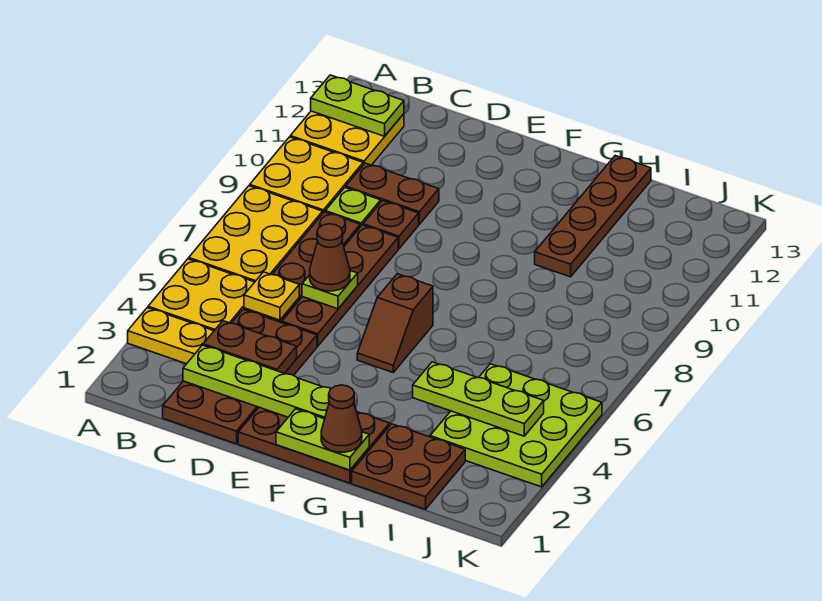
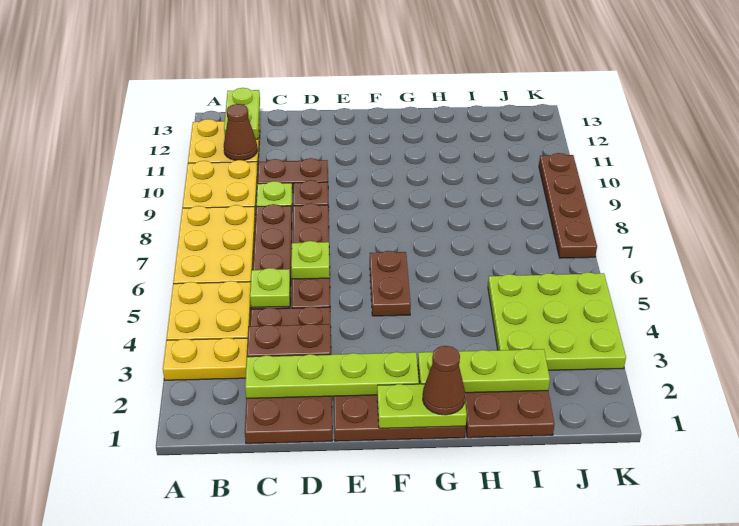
lime 1x2 plate [311,75,404,136] -> lime 1x2 plate turned to [224,88,260,139]
yellow 1x1 plate [244,272,299,320] -> lime 1x1 plate [250,268,290,308]
brown 1x1 cone [310,224,350,291] -> brown 1x1 cone moved to [224,104,257,160]
brown 1x2 slope [357,274,433,372] -> brown 1x2 plate [370,251,411,316]
lime 1x3 plate [413,362,544,436] -> lime 1x3 plate moved to [418,349,550,393]
brown 1x4 plate [535,156,651,277] -> brown 1x4 plate moved to [539,153,597,258]

